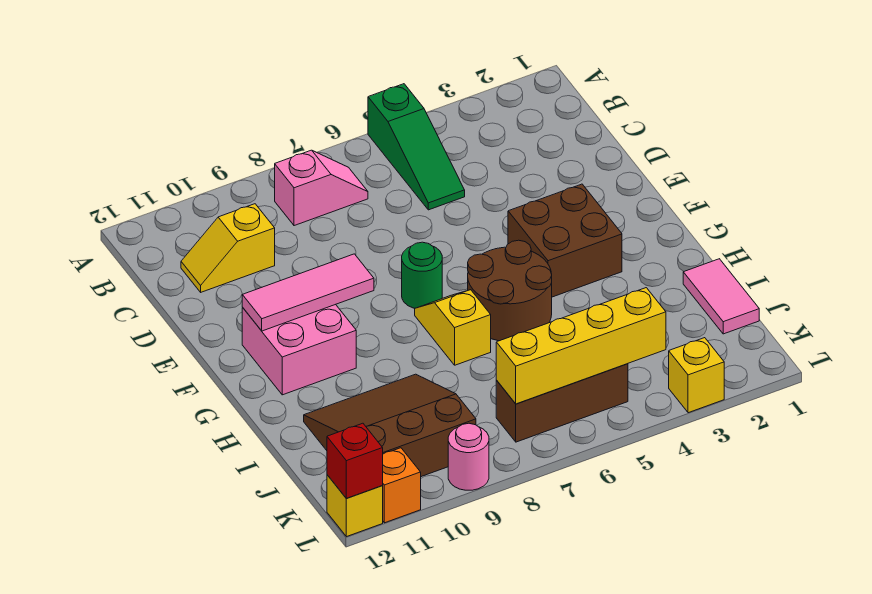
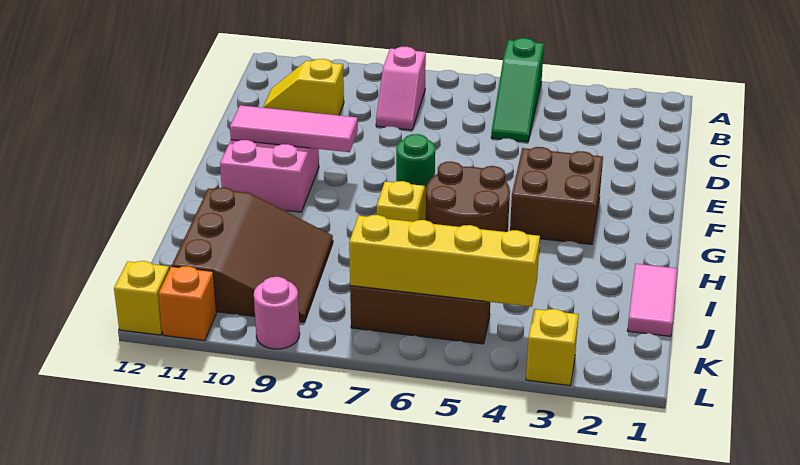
pink 1x2 slope [275,150,368,226] -> pink 1x2 slope turned to [376,47,426,130]
brown 3x3 slope [304,374,476,477] -> brown 3x3 slope turned to [172,187,333,322]
red 1x1 brick [327,423,383,498] -> none

